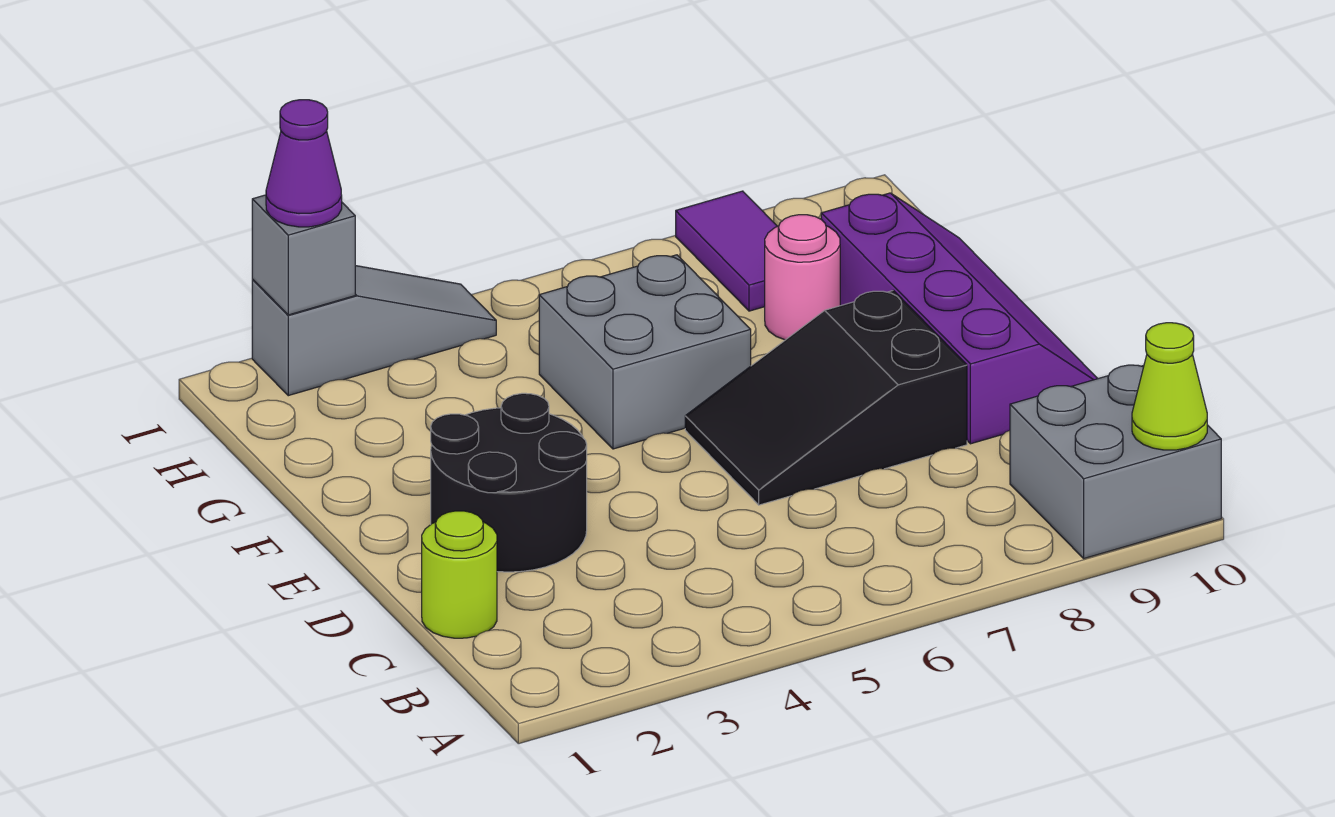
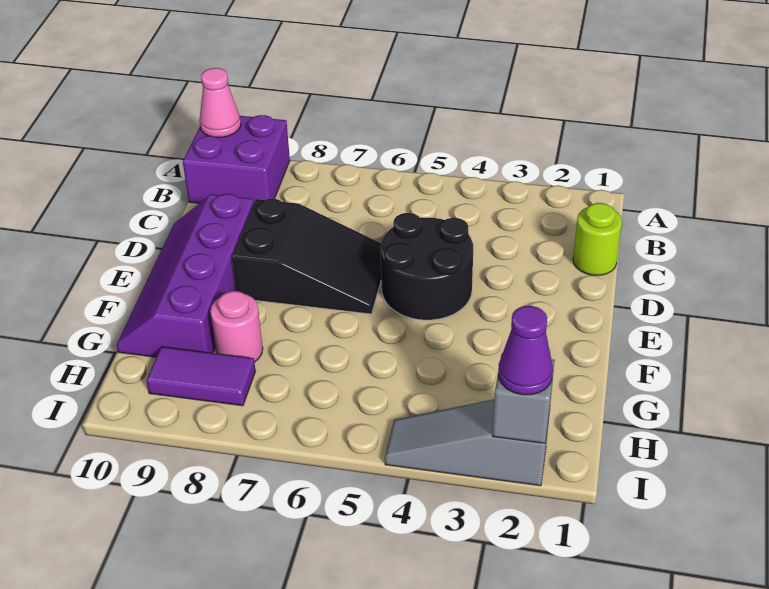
grey 2x2 brick [1010,365,1221,558] -> purple 2x2 brick [183,115,290,203]
lime 1x1 cone [1132,323,1207,450] -> pink 1x1 cone [199,68,241,137]
black 2x2 round brick [431,393,587,572] -> black 2x2 round brick moved to [381,213,473,320]
grey 2x2 brick [539,255,751,449] -> none
purple 1x2 tile [676,191,777,311] -> purple 1x2 tile turned to [146,347,255,406]

